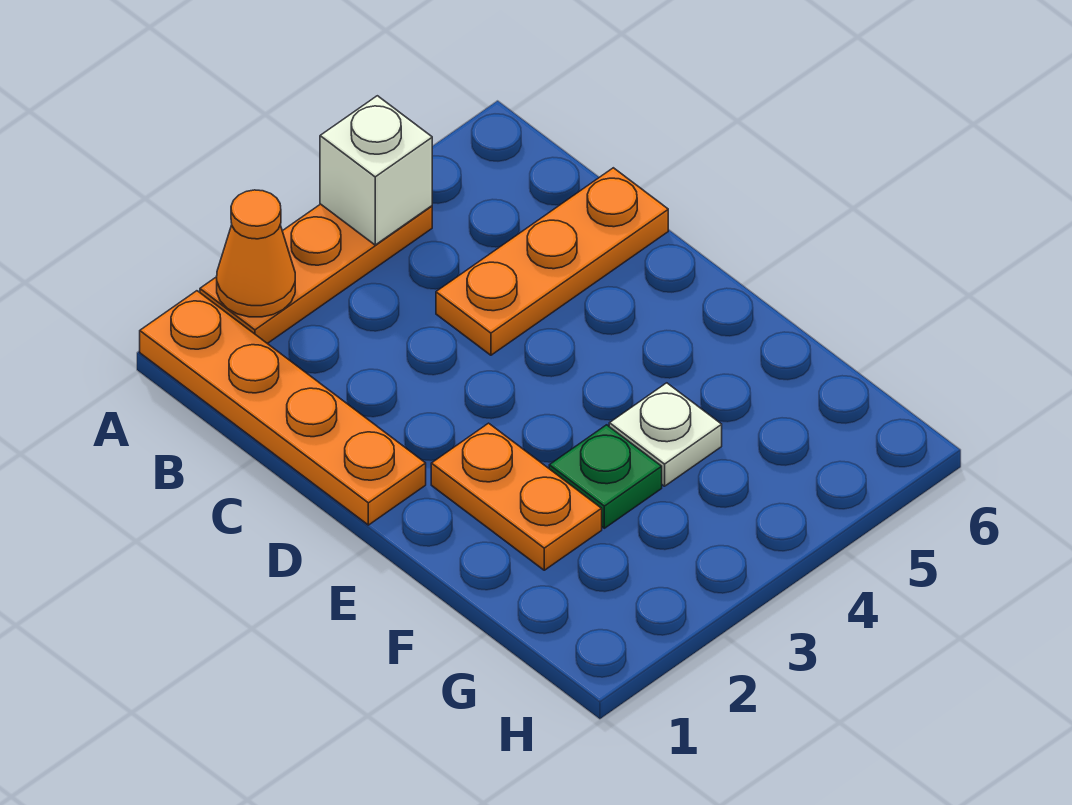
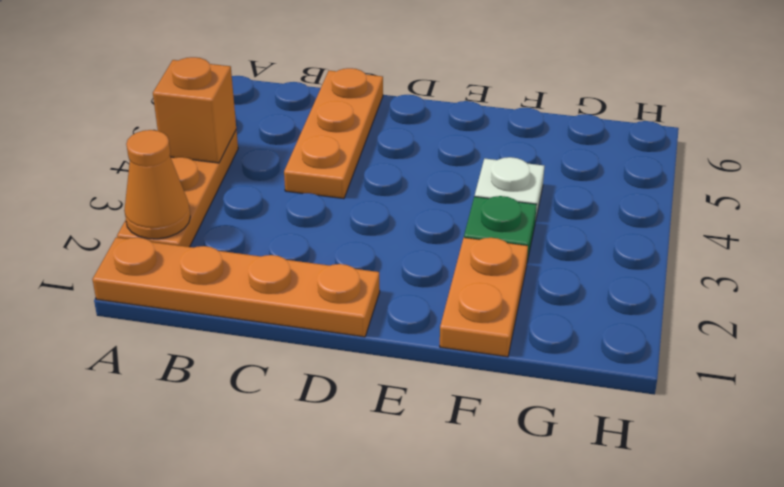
white 1x1 brick [320,96,432,245] -> orange 1x1 brick [153,57,236,163]
orange 1x2 plate [431,423,602,570] -> orange 1x2 plate turned to [440,238,528,357]

